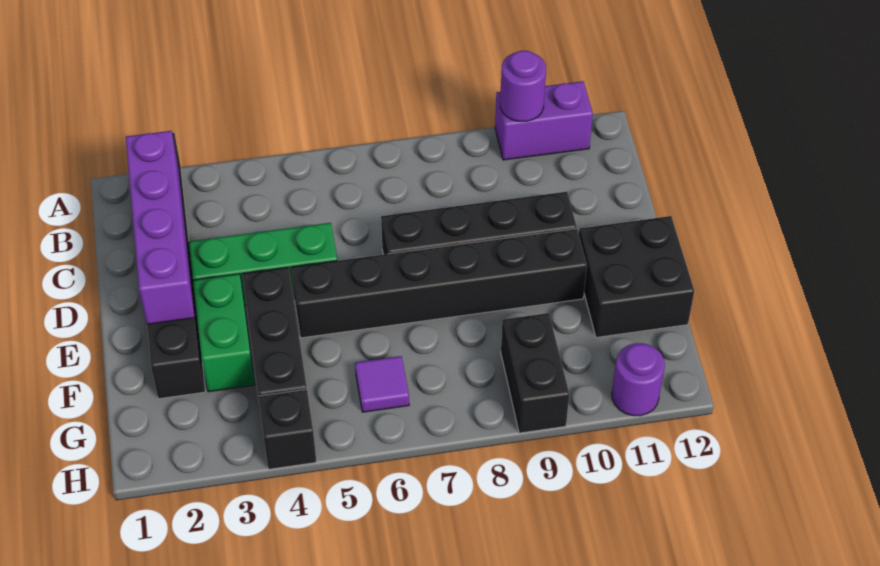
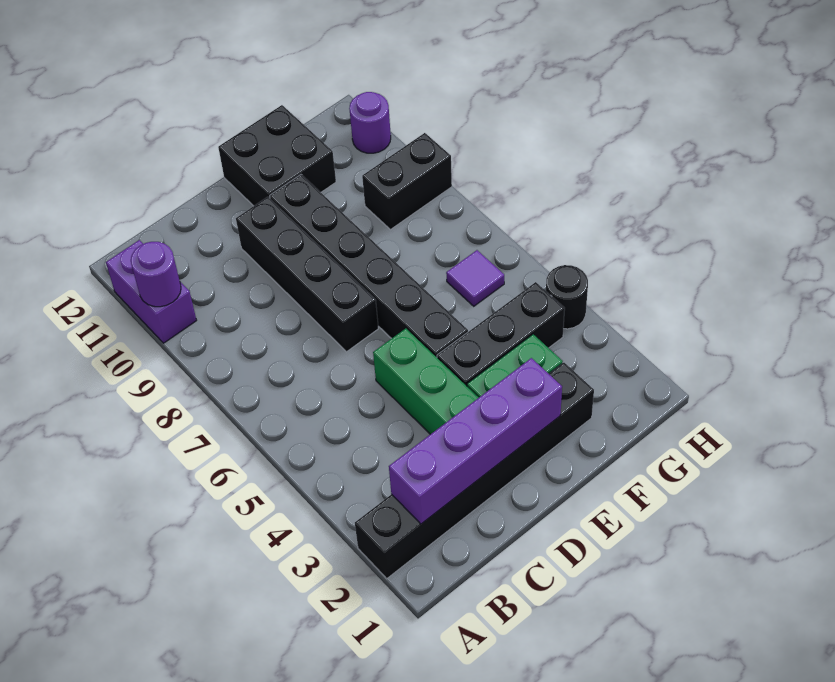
black 1x1 brick [258,389,316,469] -> black 1x1 round brick [546,265,588,329]

